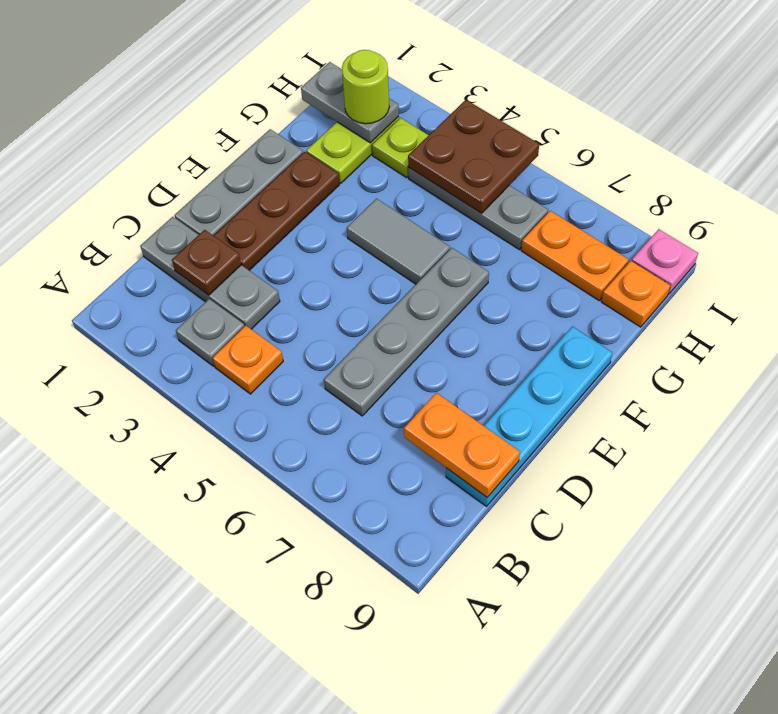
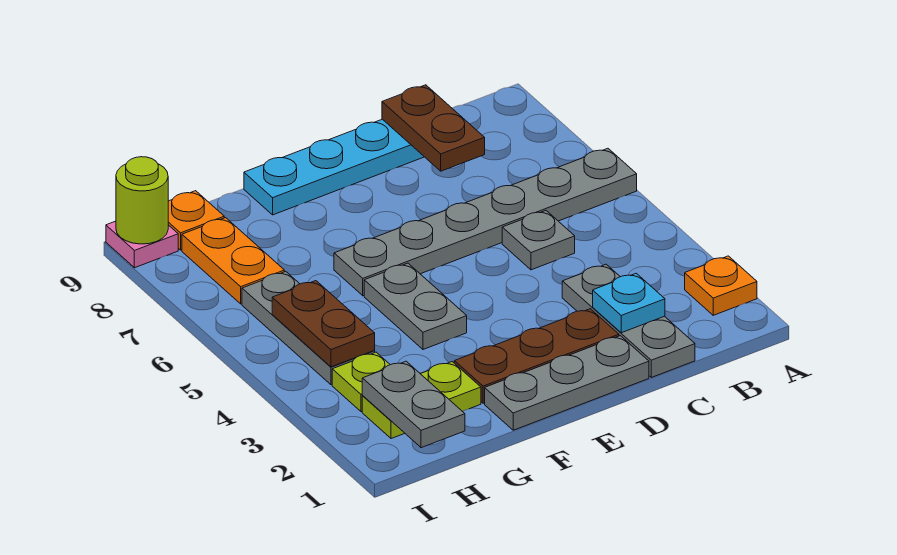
grey 1x1 plate [176,299,244,366] -> grey 1x1 plate moved to [502,211,575,270]
orange 1x1 plate [213,326,283,394] -> orange 1x1 plate moved to [685,256,757,315]
brown 1x1 plate [172,230,241,295] -> cyan 1x1 plate [593,273,665,333]
grey 1x4 plate [324,248,489,416] -> grey 1x6 plate [334,148,637,296]
orange 1x2 plate [404,393,520,497] -> brown 1x2 plate [382,85,485,171]
grey 1x2 tile [347,199,450,284] -> grey 1x2 plate [364,263,467,349]
lime 1x1 round brick [342,50,389,124] -> lime 1x1 round brick moved to [116,157,168,244]
brown 2x2 plate [408,100,539,213] -> brown 1x2 plate [272,281,375,367]

